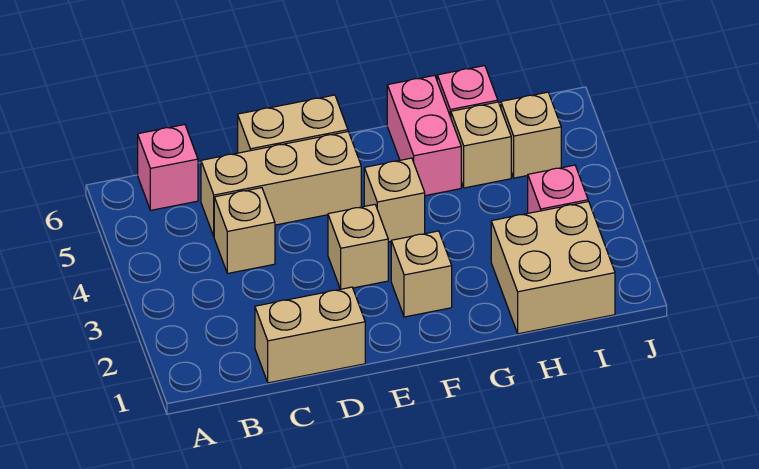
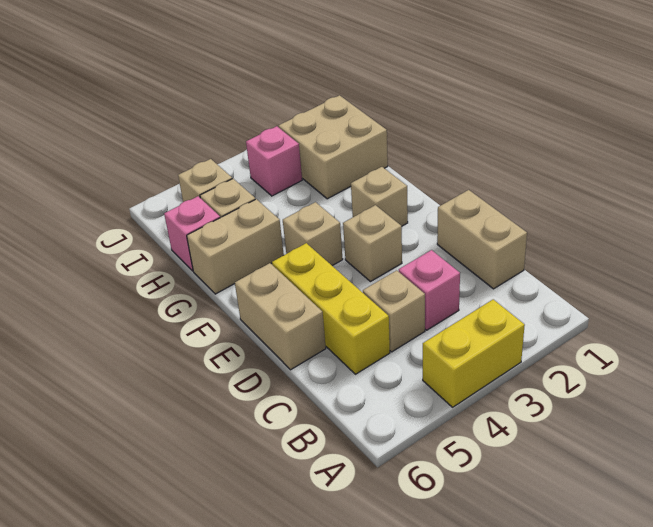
none -> yellow 1x2 brick [423,299,525,407]
pink 1x1 brick [138,125,198,210] -> pink 1x1 brick moved to [399,250,460,330]
tan 1x3 brick [201,132,361,236] -> yellow 1x3 brick [272,243,390,374]
pink 1x2 brick [387,75,461,196] -> tan 1x2 brick [187,199,284,294]

